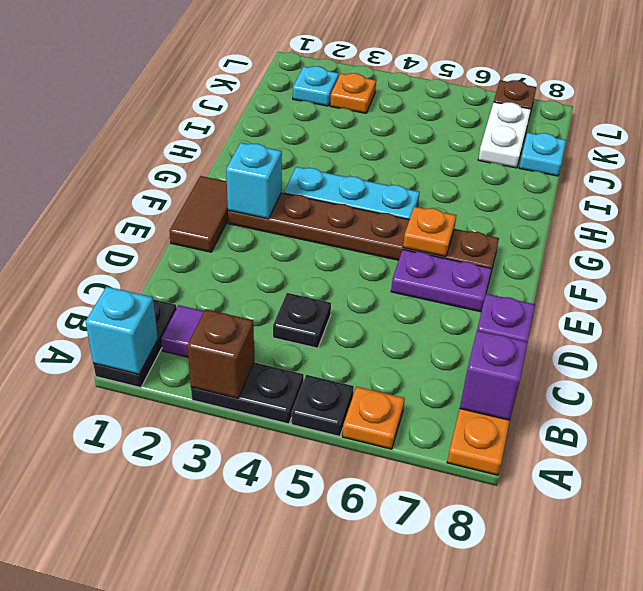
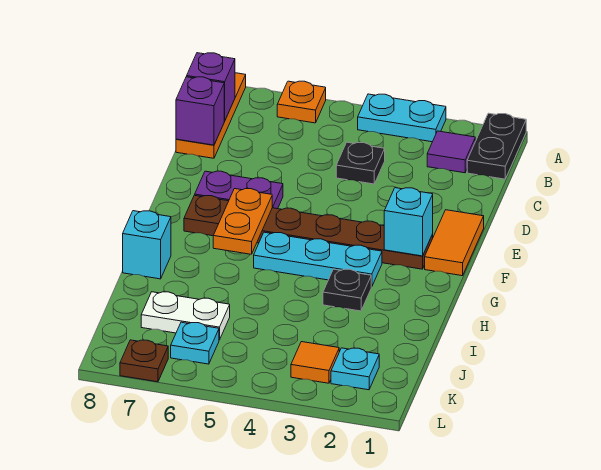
cyan 1x1 brick [86,287,158,374] -> cyan 1x1 brick moved to [123,211,171,279]
black 1x2 plate [191,362,304,424] -> cyan 1x2 plate [358,94,446,142]
brown 1x1 brick [187,309,254,398] -> none
black 1x1 plate [292,375,354,436] -> black 1x1 plate moved to [323,269,371,311]
brown 1x2 tile [169,176,228,252] -> orange 1x2 tile [425,210,484,276]
orange 1x1 plate [403,206,456,257] -> orange 1x2 plate [213,189,272,254]
white 1x2 plate [478,102,531,168] -> white 1x2 plate turned to [141,292,230,340]
cyan 1x1 plate [519,133,566,176] -> cyan 1x1 plate moved to [171,322,219,364]
orange 1x1 plate [330,73,376,113] -> orange 1x1 tile [291,342,339,383]

